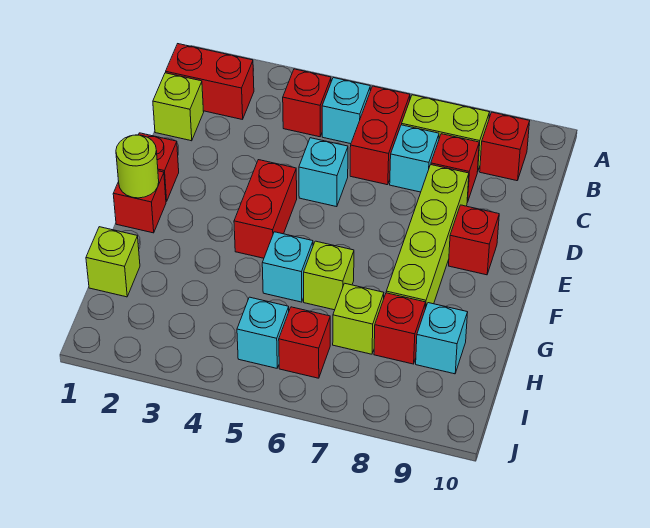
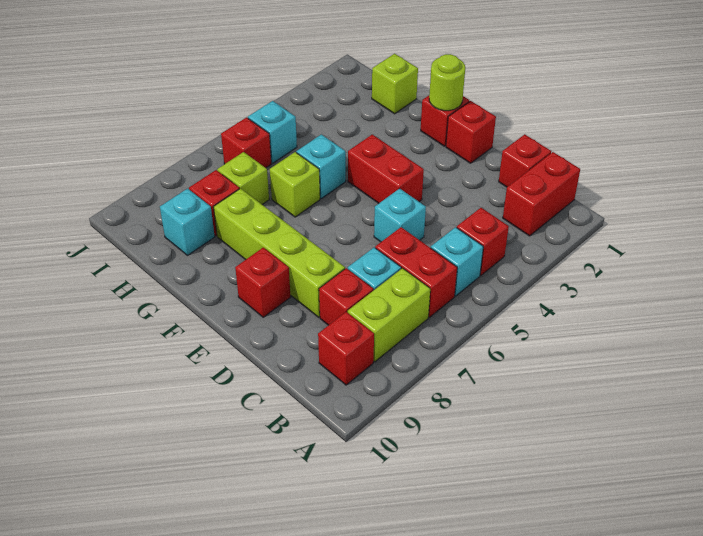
lime 1x1 brick [153,73,204,141] -> red 1x1 brick [499,134,551,187]

